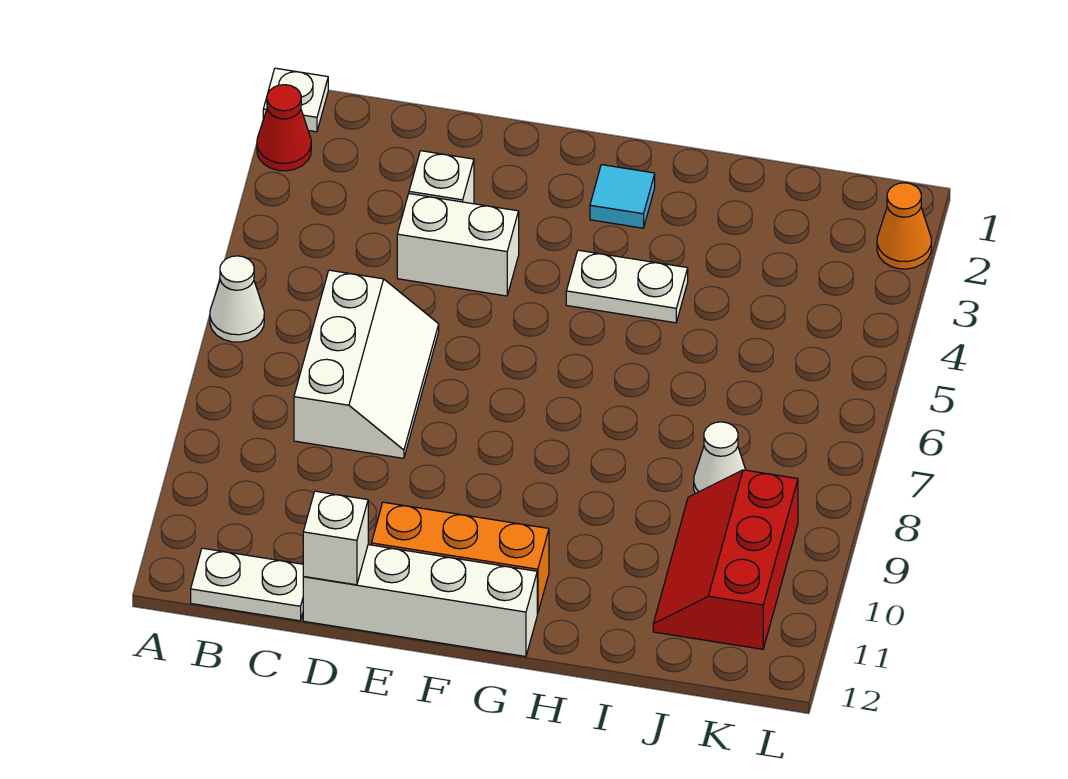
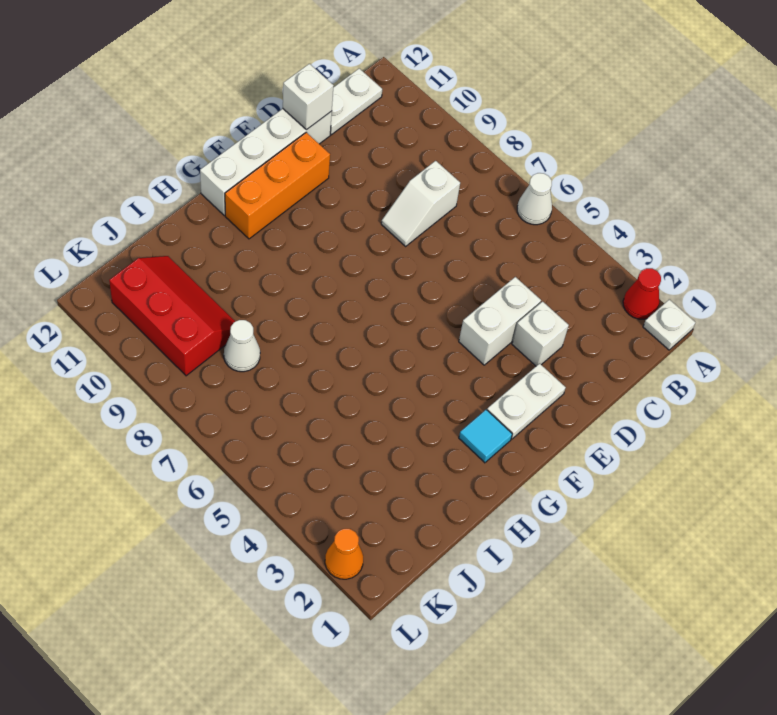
white 2x3 slope [294,270,439,458] -> white 1x2 slope [381,161,460,246]
white 1x2 plate [566,250,688,323] -> white 1x2 plate moved to [487,363,566,439]

